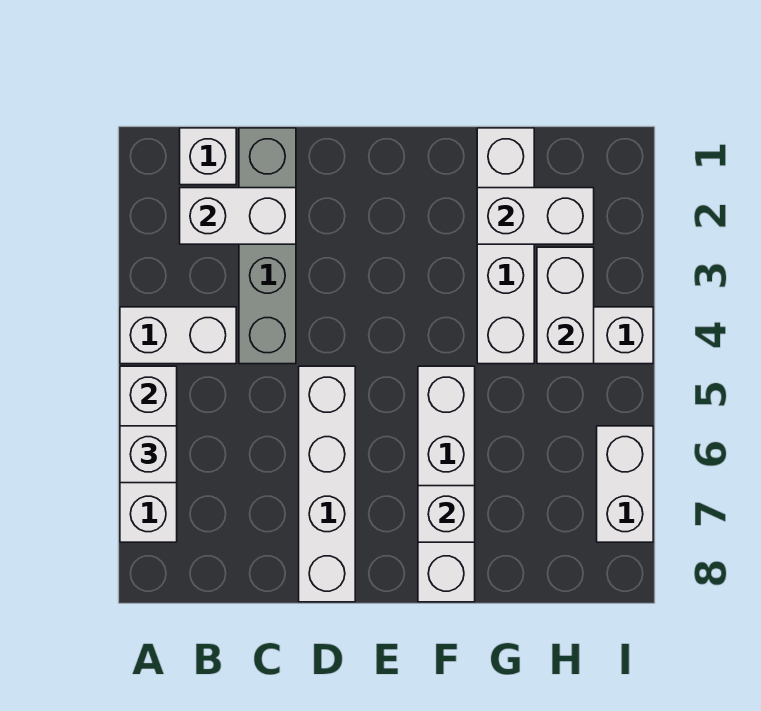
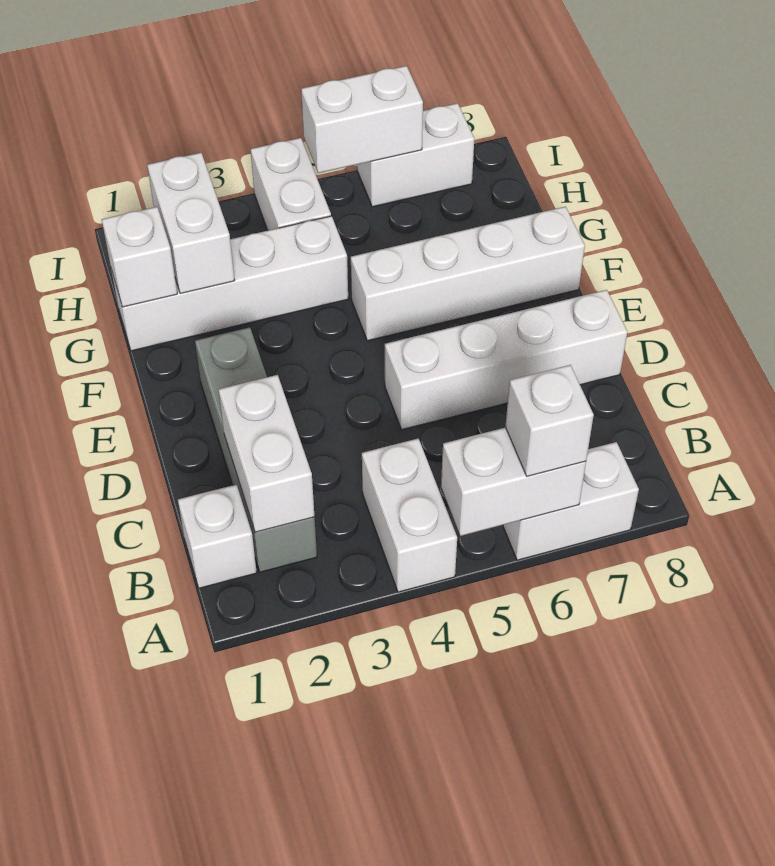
grey 1x4 brick [239,128,296,364] -> grey 1x4 brick turned to [195,327,317,572]
white 1x1 brick [418,486,475,542] -> white 1x1 brick moved to [102,207,177,307]
white 1x2 brick [537,247,594,364] -> white 1x2 brick moved to [301,66,423,173]

